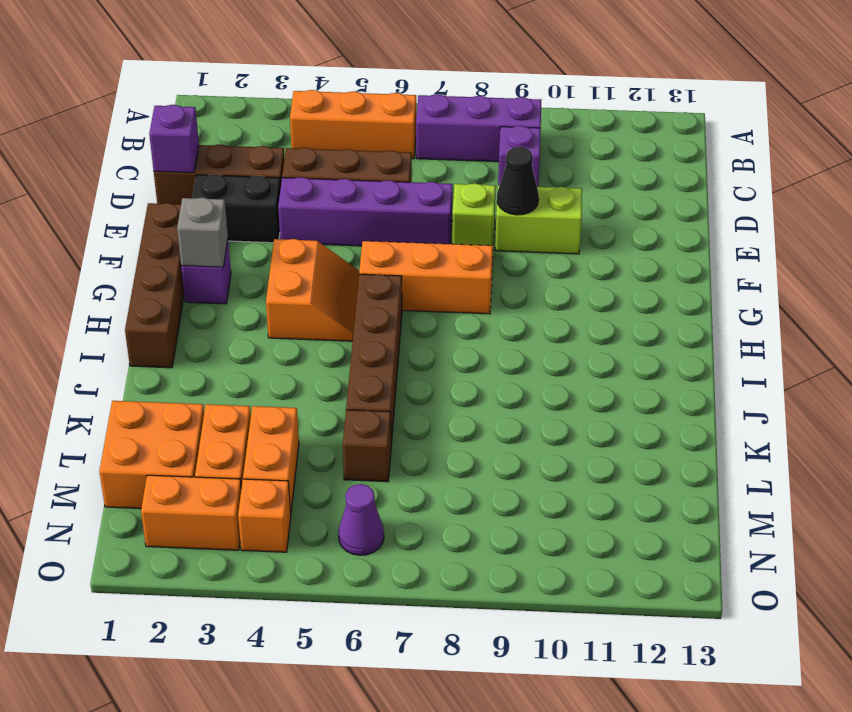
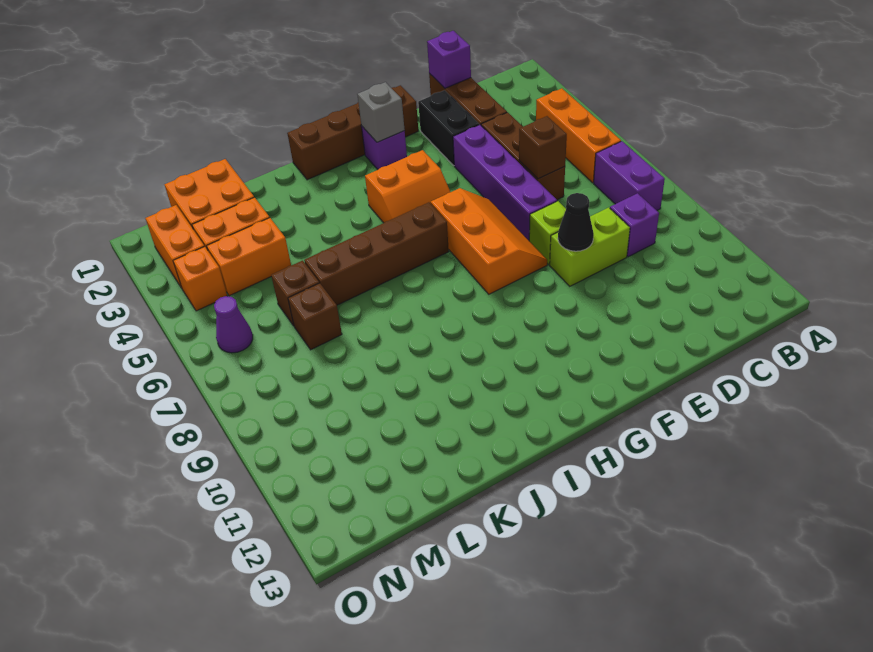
purple 1x3 brick [416,94,541,162] -> purple 1x2 brick [594,141,665,210]
none -> brown 1x1 brick [519,116,567,179]
lime 1x2 brick [495,186,582,254] -> lime 1x2 brick turned to [550,207,630,286]
none -> brown 1x1 brick [288,283,342,350]

